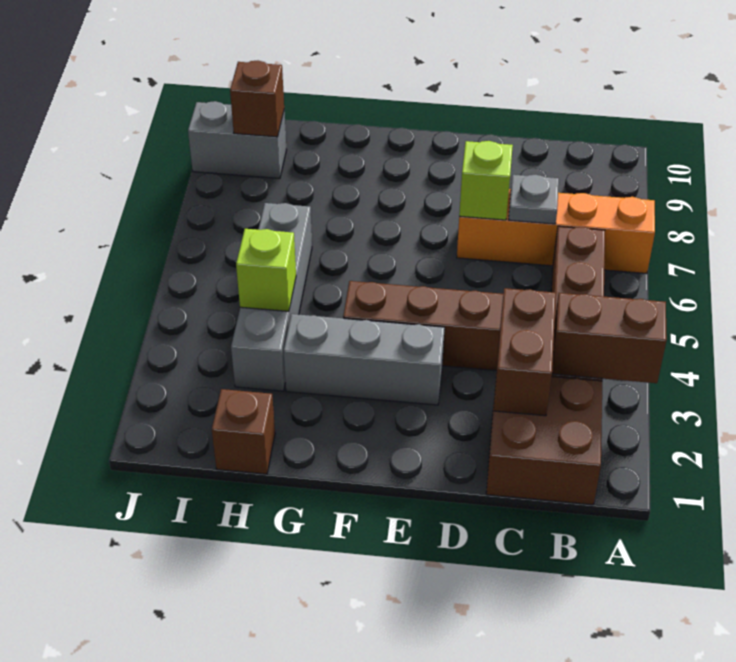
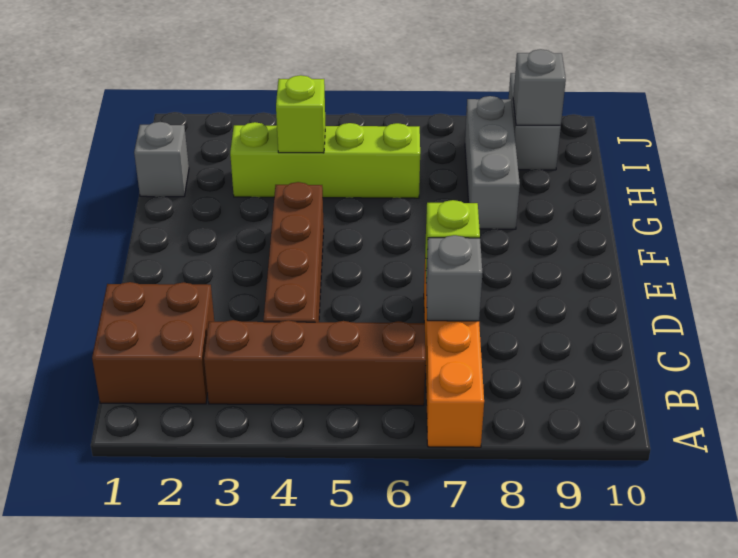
brown 1x2 brick [552,293,667,383] -> none
brown 1x2 brick [494,288,556,416] -> none
grey 1x1 plate [509,175,559,224] -> grey 1x1 brick [426,235,482,321]
grey 1x3 brick [284,314,445,405] -> grey 1x3 brick moved to [465,96,520,229]
brown 1x1 brick [212,389,275,474] -> grey 1x1 brick [134,122,189,197]
grey 1x4 brick [231,203,312,391] -> lime 1x4 brick [230,122,420,198]
brown 1x1 brick [230,61,284,137] -> grey 1x1 brick [513,49,566,125]

